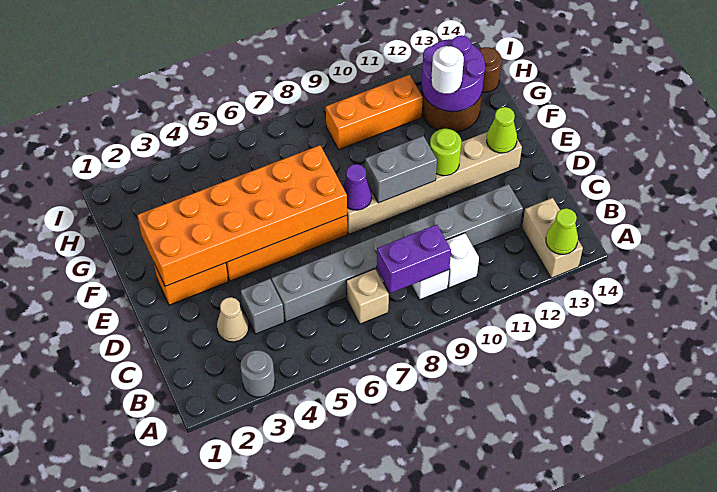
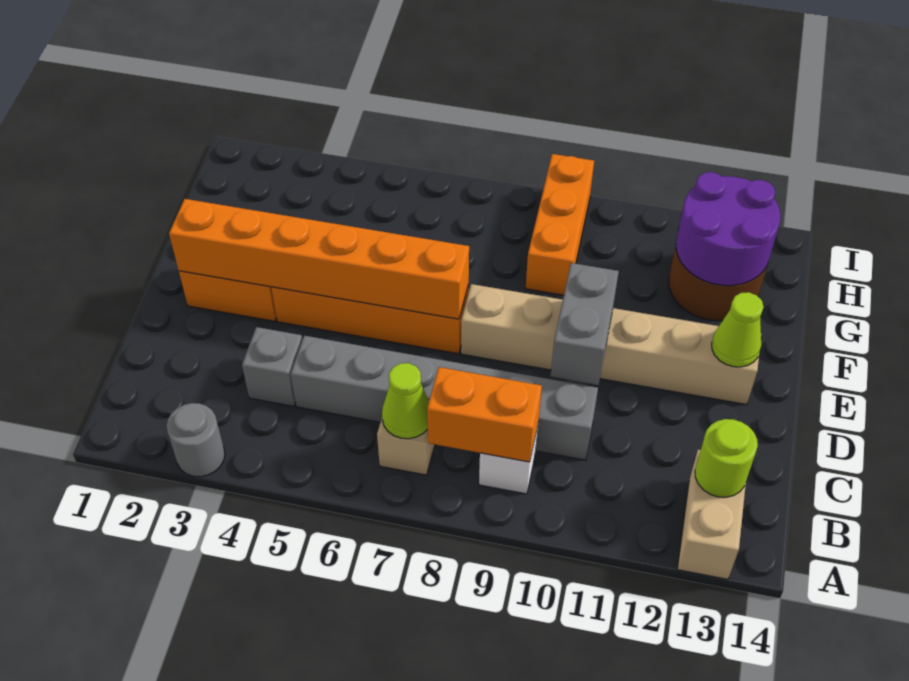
lime 1x1 cone [546,208,578,254] -> lime 1x1 cone moved to [382,363,429,439]
purple 1x2 brick [377,225,451,293] -> orange 1x2 brick [427,367,542,462]
white 1x1 brick [446,233,479,288] -> none
tan 1x1 cone [217,297,249,342] -> none
grey 1x8 brick [272,184,523,322] -> grey 1x6 brick [291,336,598,460]
orange 2x6 brick [137,145,347,286] -> orange 1x6 brick [169,199,469,319]
purple 1x1 cone [343,164,372,210] -> none
grey 1x2 brick [365,136,437,203] -> grey 1x2 brick turned to [551,263,619,385]
lime 1x1 round brick [430,129,461,176] -> lime 1x1 round brick moved to [695,419,758,497]
white 1x1 round brick [431,46,464,94] -> none
orange 1x3 brick [326,75,423,150] -> orange 1x3 brick turned to [526,154,594,295]
brown 1x1 round brick [478,47,502,92] -> none

